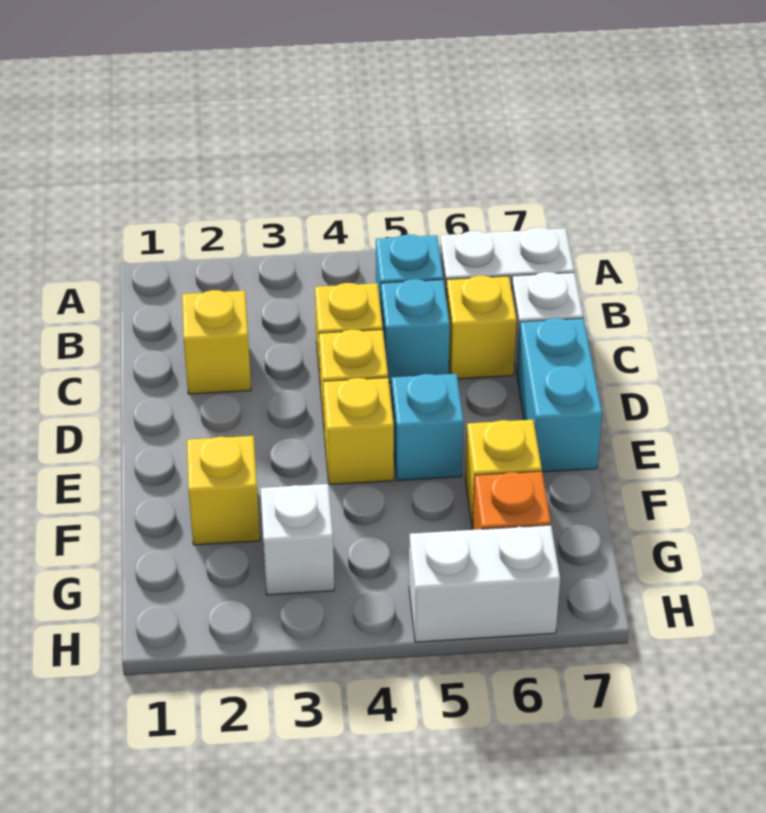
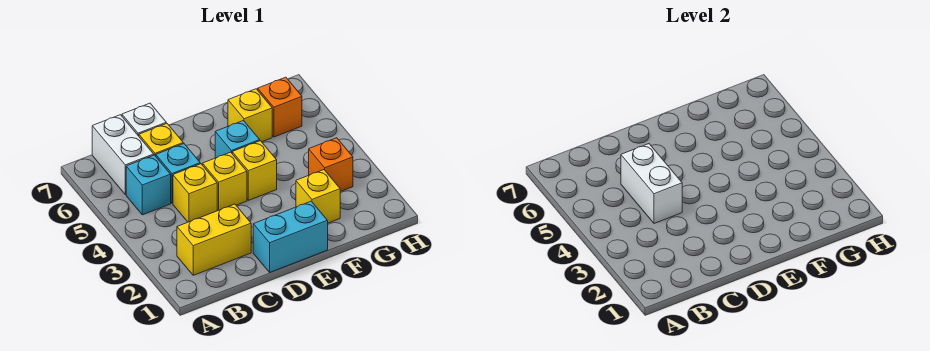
yellow 1x1 brick [182,290,251,394] -> yellow 1x2 brick [177,204,251,275]
cyan 1x2 brick [517,318,602,472] -> cyan 1x2 brick moved to [253,201,328,272]
white 1x1 brick [260,484,334,595] -> orange 1x1 brick [309,138,353,192]
white 1x2 brick [409,525,560,642] -> white 1x2 brick moved to [621,144,682,223]

